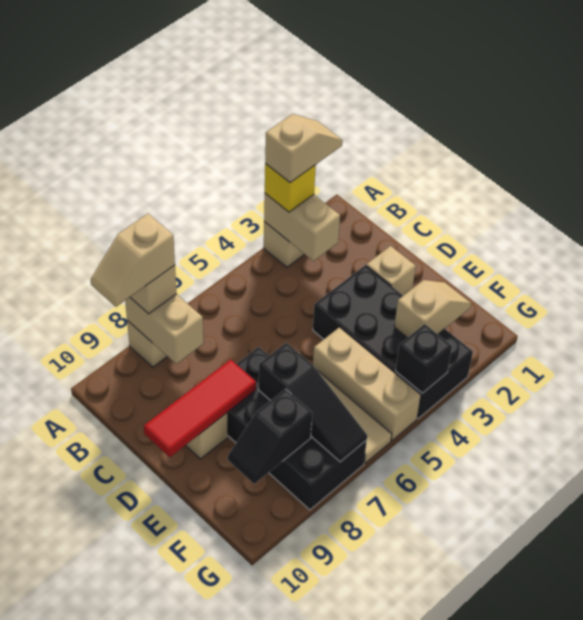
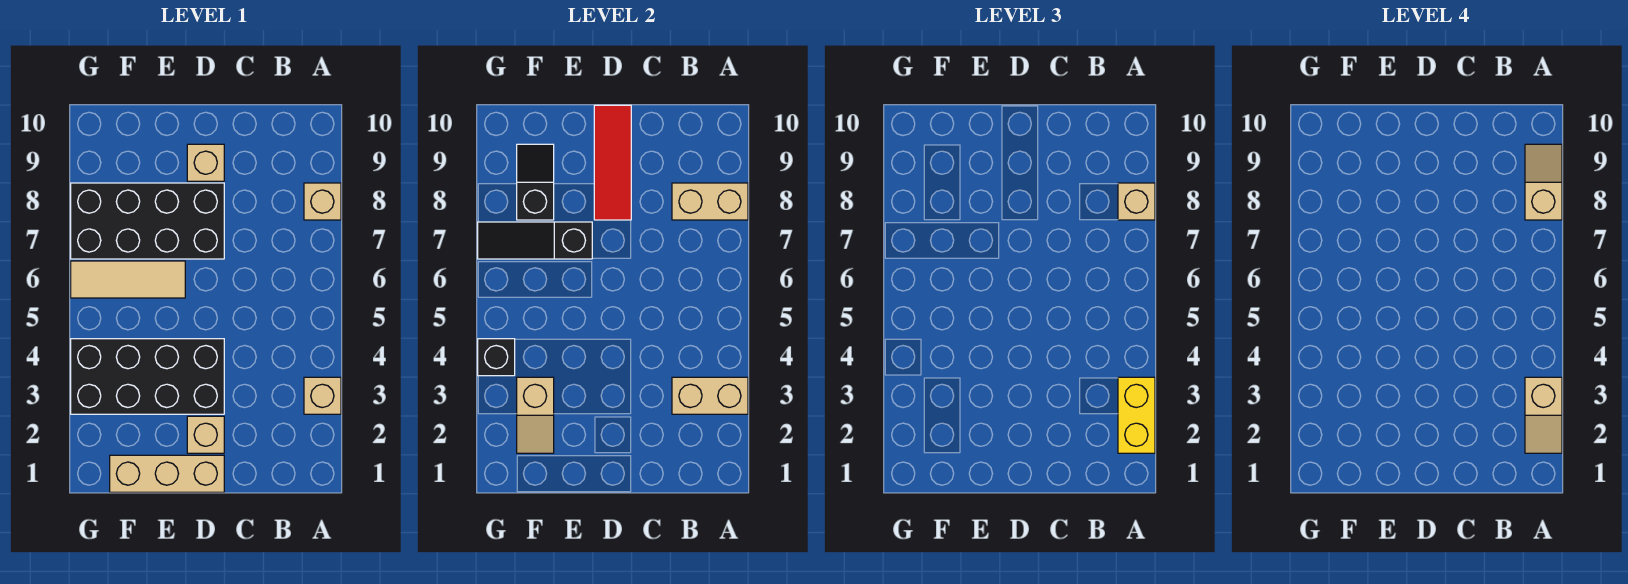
yellow 1x1 brick [265,164,316,212] -> yellow 1x2 brick [1118,377,1155,453]
tan 1x3 brick [313,327,421,441] -> tan 1x3 brick moved to [110,455,224,492]

